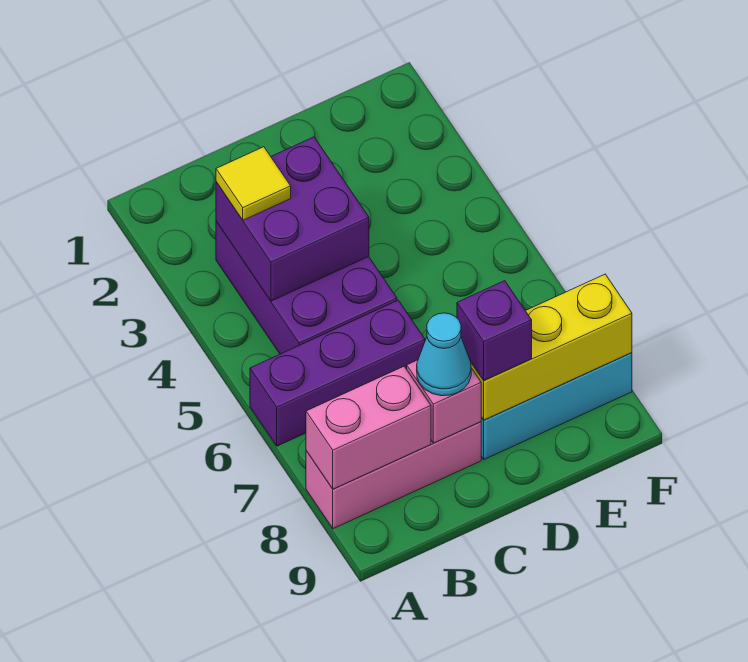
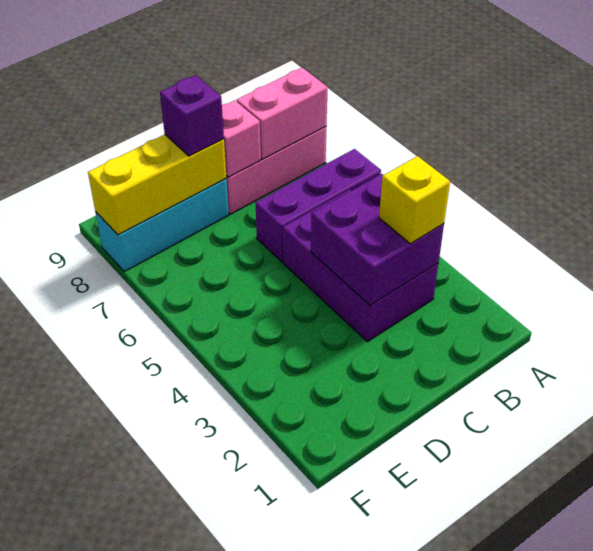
yellow 1x1 tile [216,147,291,220] -> yellow 1x1 brick [379,156,450,244]
cyan 1x1 cone [417,313,471,396] -> none

